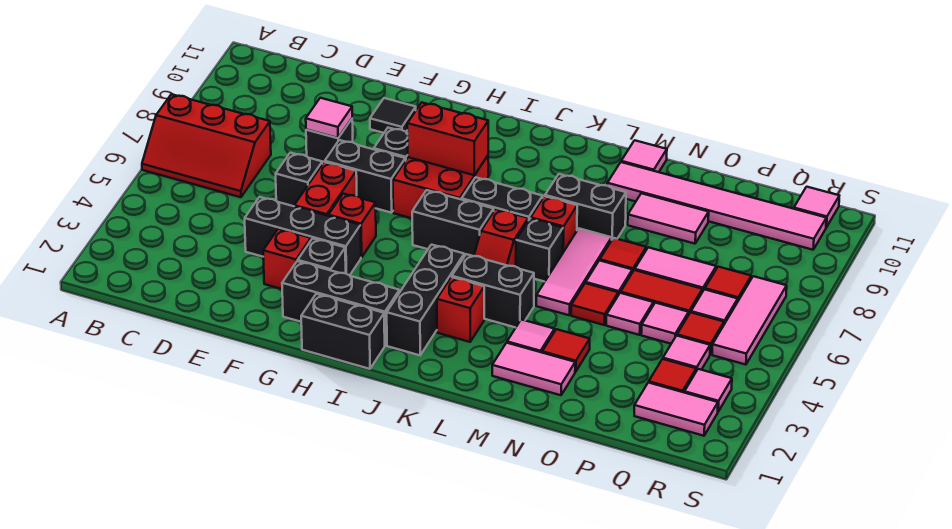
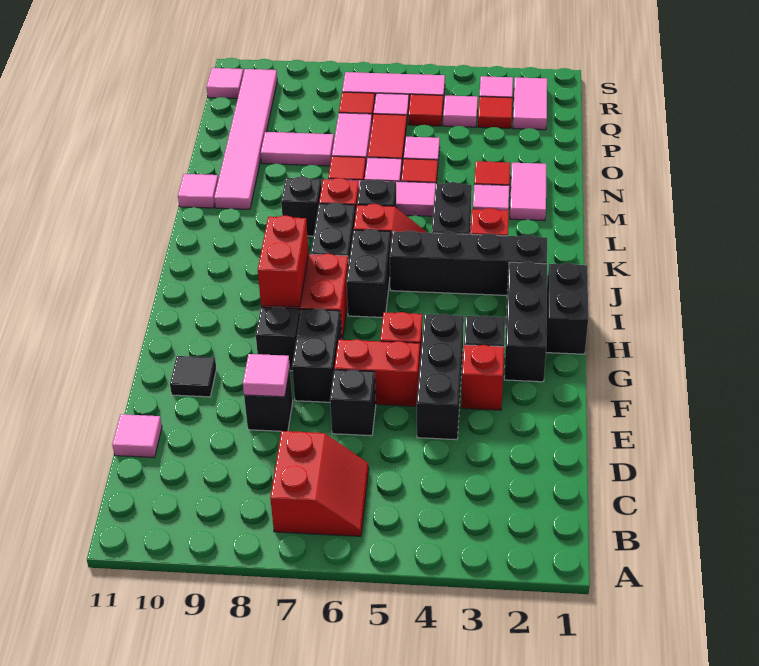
red 2x3 slope [142,94,271,197] -> red 2x2 slope [270,431,369,536]
black 1x3 brick [387,245,464,355] -> black 1x4 brick [390,230,547,295]
black 1x2 brick [545,174,626,239] -> black 1x1 brick [281,177,322,236]
pink 1x2 tile [628,193,709,244] -> pink 1x2 tile turned to [261,132,334,166]
pink 1x1 tile [641,303,689,344] -> pink 1x1 tile moved to [112,414,162,458]

